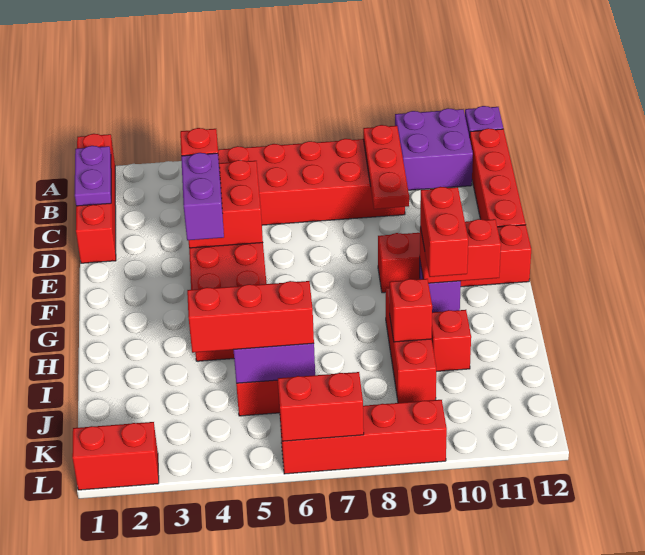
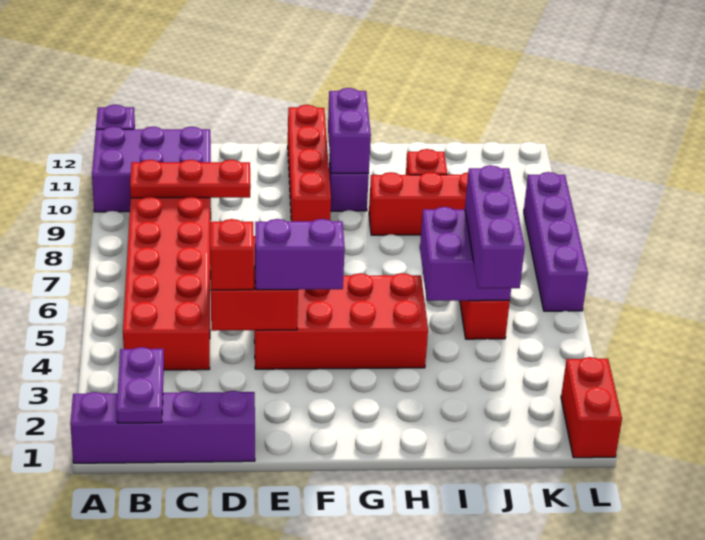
red 1x4 brick [76,134,116,263] -> purple 1x4 brick [70,391,255,463]
purple 2x2 brick [395,108,473,190] -> purple 2x3 brick [92,127,211,212]
purple 1x2 plate [75,146,111,206] -> purple 1x2 plate turned to [117,347,164,423]
red 1x4 brick [469,128,526,227] -> none
red 1x2 brick [420,219,501,283] -> purple 1x2 brick [328,88,371,174]
red 1x2 brick [420,187,468,277] -> none
red 1x1 brick [390,279,432,342] -> none
red 1x3 brick [187,281,314,353] -> purple 1x3 brick [465,165,525,288]
red 1x4 brick [280,400,447,474] -> purple 1x4 brick [524,172,588,311]
red 1x2 brick [277,372,364,441] -> none

